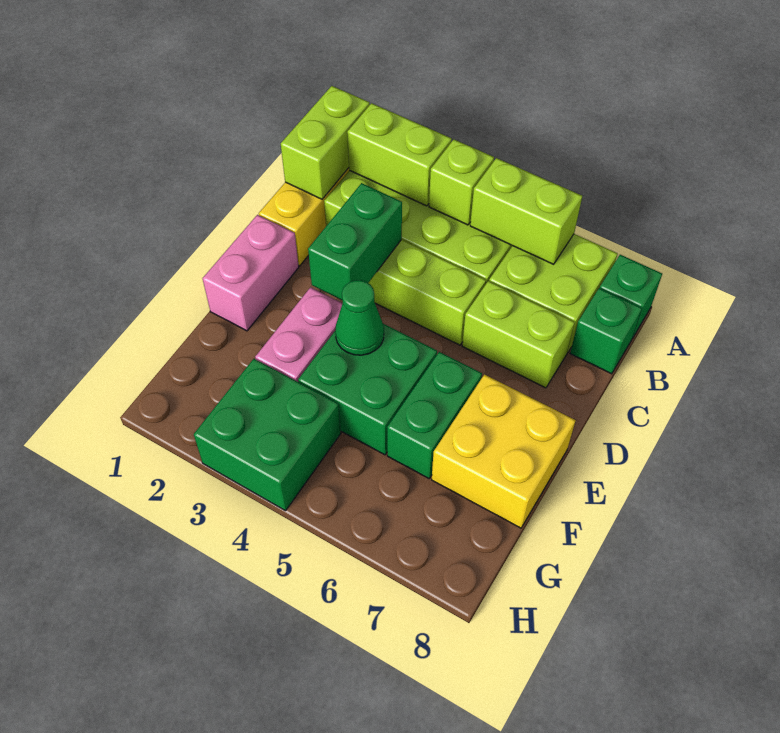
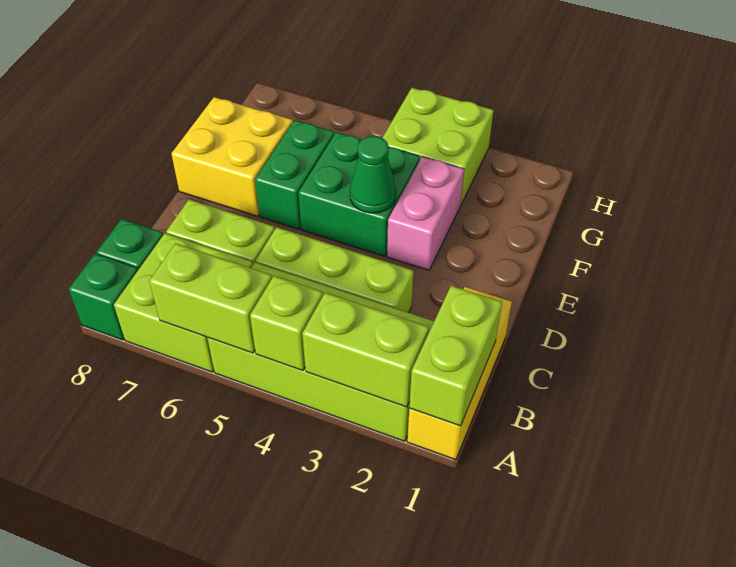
green 1x2 brick [308,183,402,300] -> none
pink 1x2 brick [203,215,299,331] -> none
green 2x2 brick [194,359,341,511] -> lime 2x2 brick [382,88,493,206]

